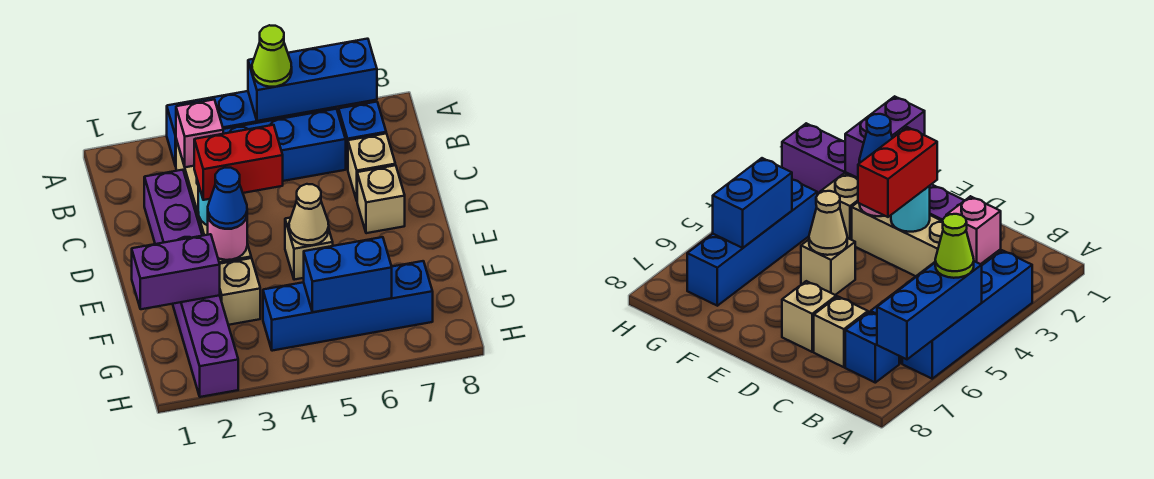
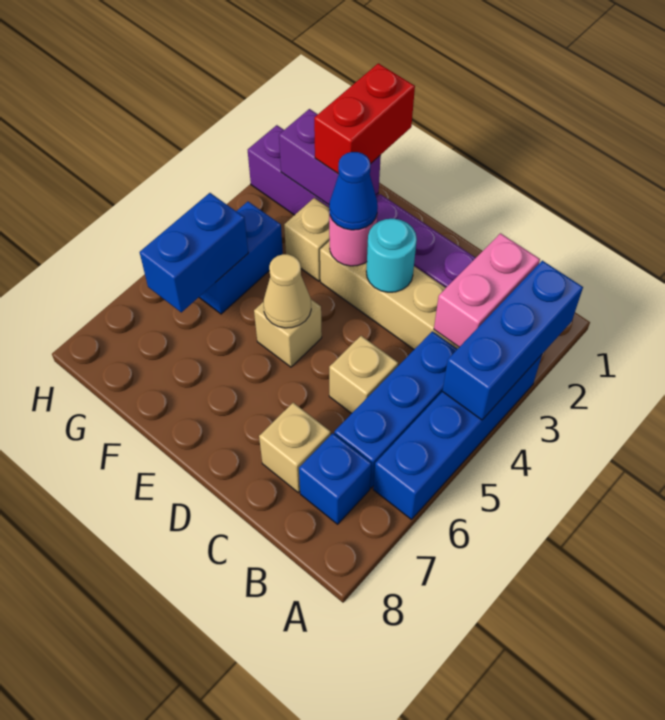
blue 1x3 brick [248,39,377,121] -> blue 1x3 brick moved to [442,261,583,420]
lime 1x1 cone [252,25,292,87] -> none
pink 1x1 brick [176,100,223,167] -> pink 1x2 brick [434,233,540,347]
red 1x2 brick [194,125,283,200] -> red 1x2 brick moved to [314,63,415,174]
tan 1x1 brick [357,165,405,233] -> tan 1x1 brick moved to [329,336,398,413]
purple 1x2 brick [132,234,220,309] -> purple 1x2 brick turned to [279,109,381,205]
blue 1x4 brick [263,261,433,351] -> blue 1x2 brick [199,202,283,314]

